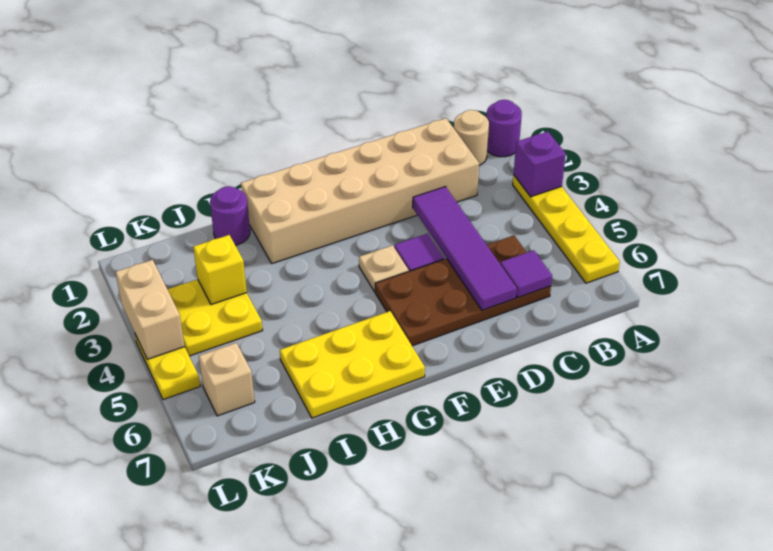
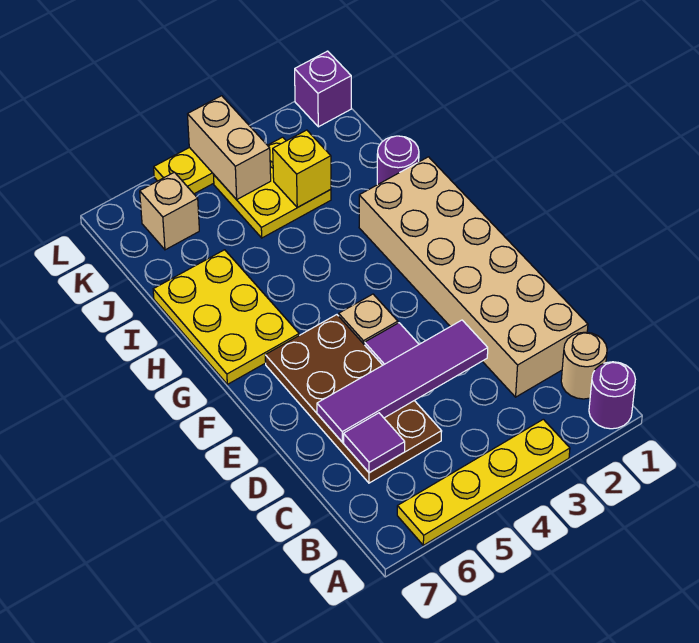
purple 1x1 brick [514,131,566,197] -> purple 1x1 brick moved to [295,51,351,127]
tan 1x2 brick [115,260,185,359] -> tan 1x2 brick turned to [188,96,271,200]

